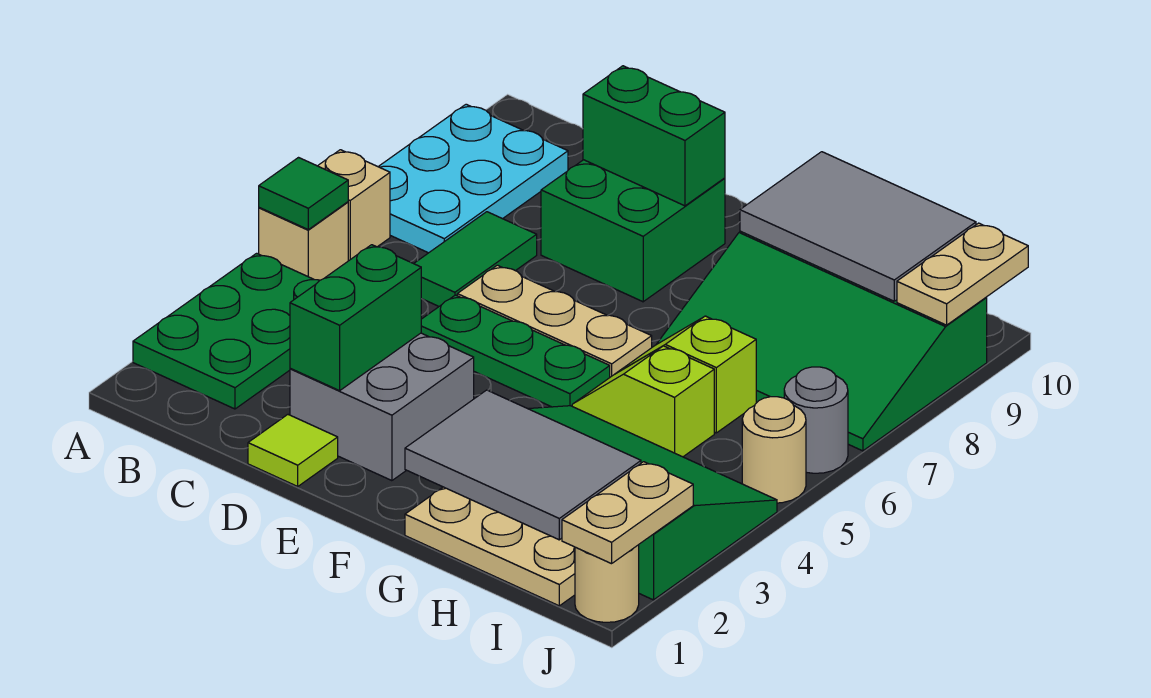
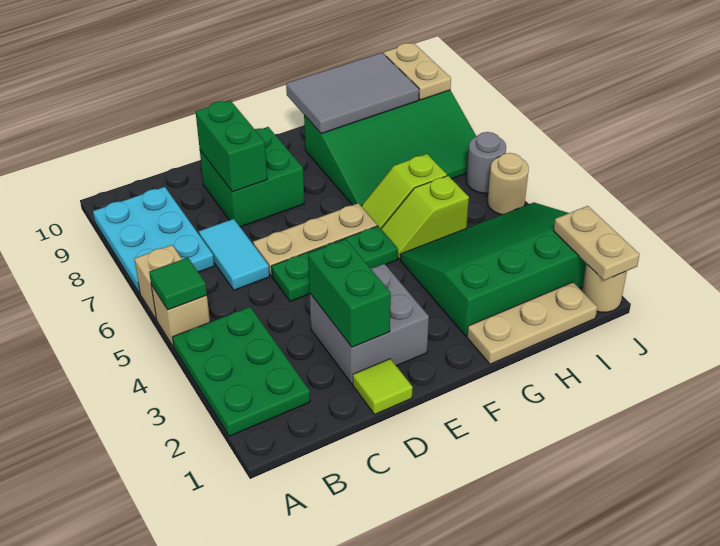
green 1x2 tile [414,212,537,306] -> cyan 1x2 tile [199,219,269,290]
green 1x2 brick [583,66,725,206] -> green 1x2 brick turned to [196,100,267,192]
grey 2x3 tile [405,390,641,540] -> none

